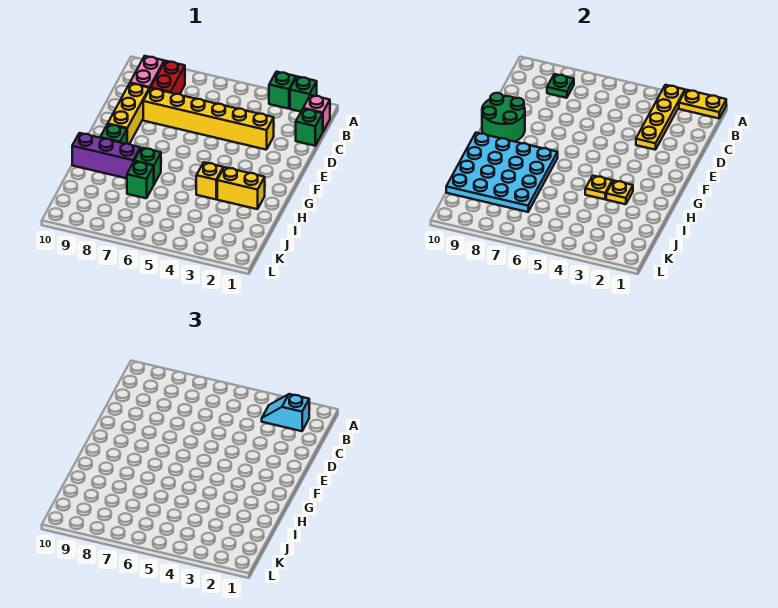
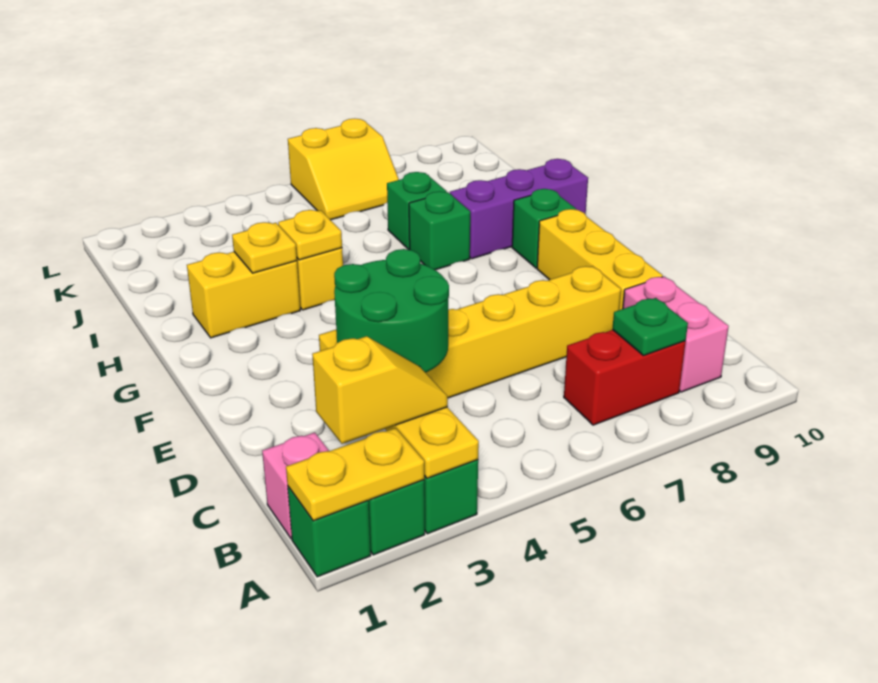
cyan 1x2 slope [262,394,309,431] -> yellow 1x2 slope [312,336,448,444]
red 1x2 brick [151,61,185,94] -> red 1x2 brick turned to [564,330,686,425]
green 1x1 brick [296,109,323,146] -> green 1x1 brick moved to [288,487,371,577]
green 2x2 round brick [482,93,525,142] -> green 2x2 round brick moved to [334,249,449,373]
cyan 4x4 plate [446,133,558,212] -> none
none -> yellow 2x2 slope [288,119,399,220]

